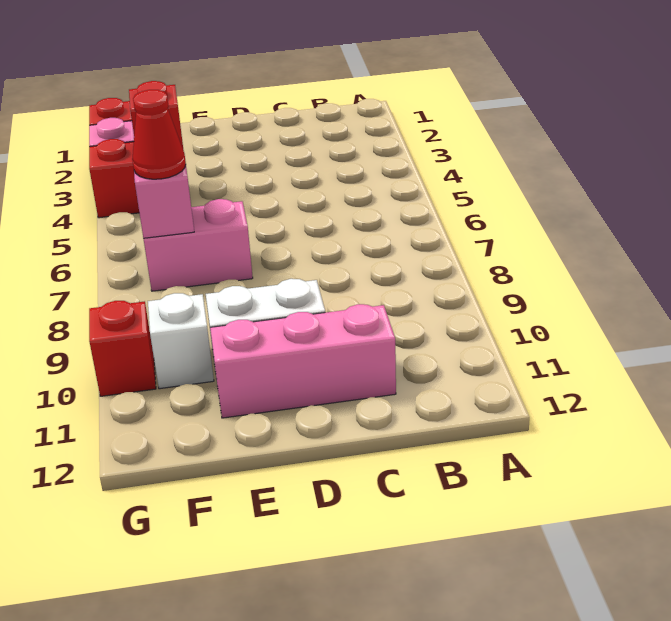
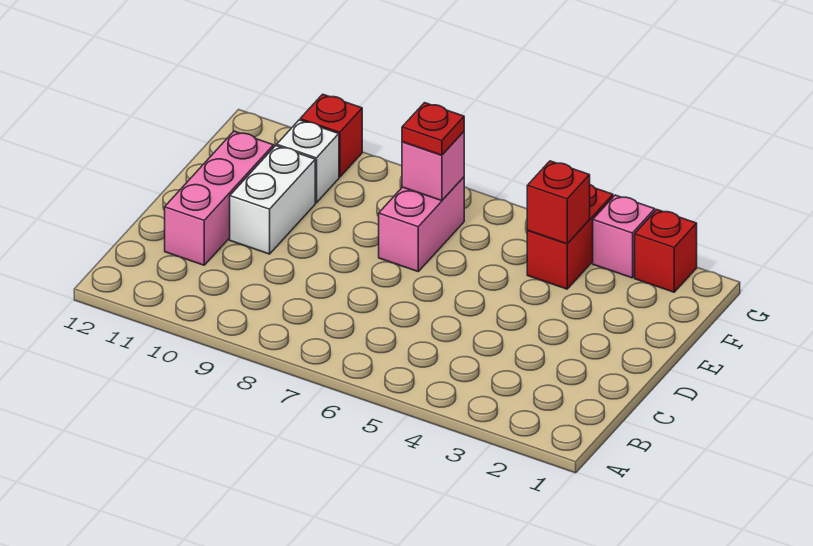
red 1x1 cone [132,90,186,179] -> red 1x1 plate [402,103,464,155]

